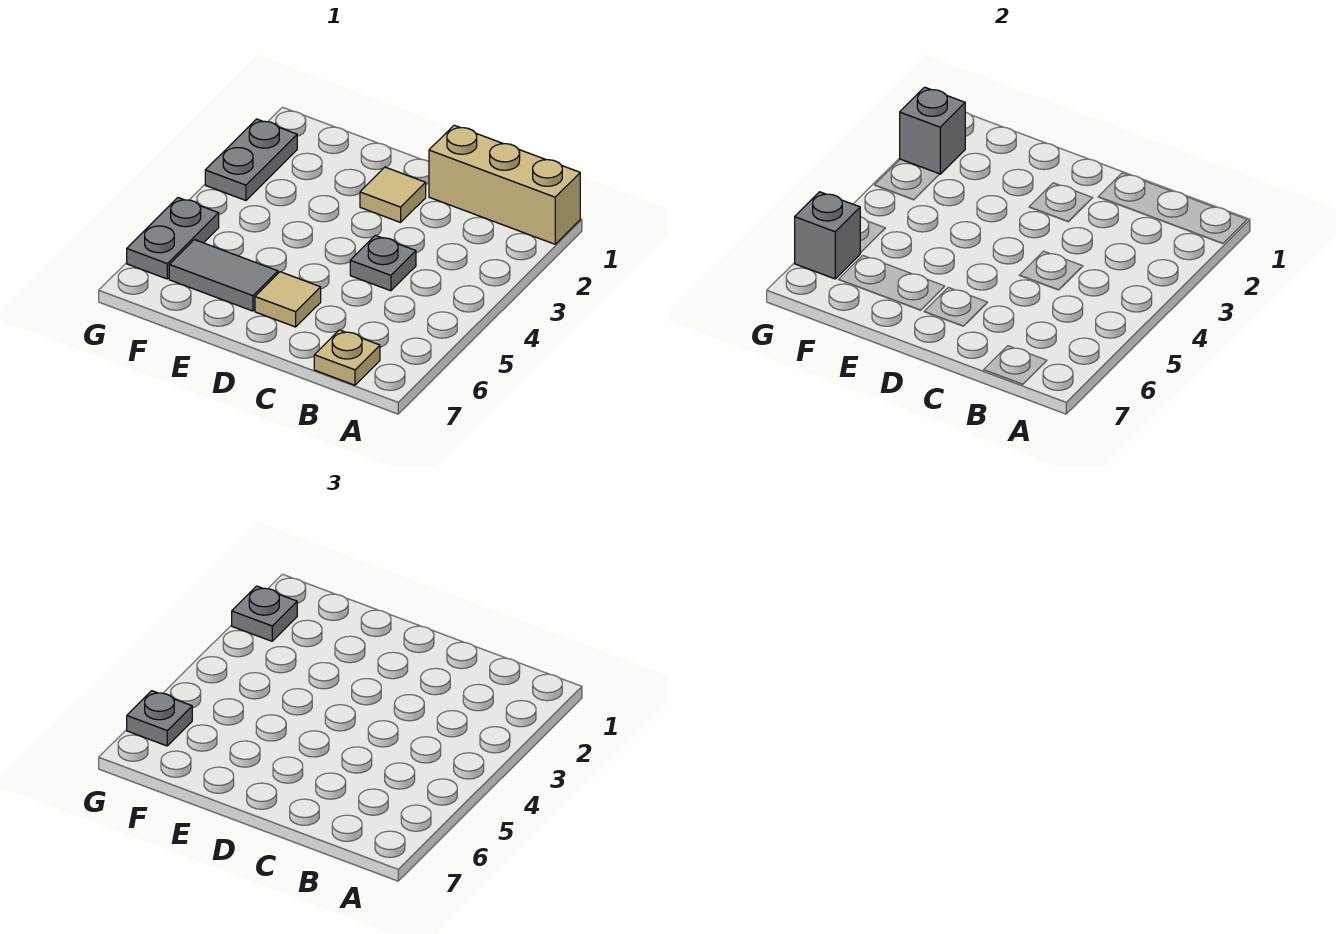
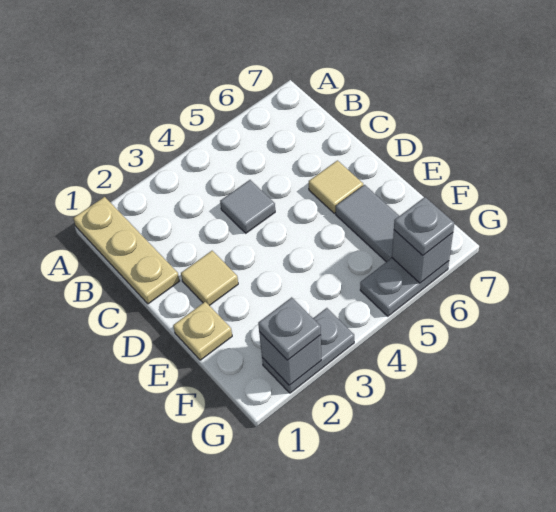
tan 1x3 brick [429,125,580,244] -> tan 1x3 plate [73,197,179,304]
tan 1x1 plate [314,330,380,385] -> tan 1x1 plate moved to [173,302,232,360]
grey 1x1 plate [350,235,416,291] -> grey 1x1 tile [220,180,275,233]

